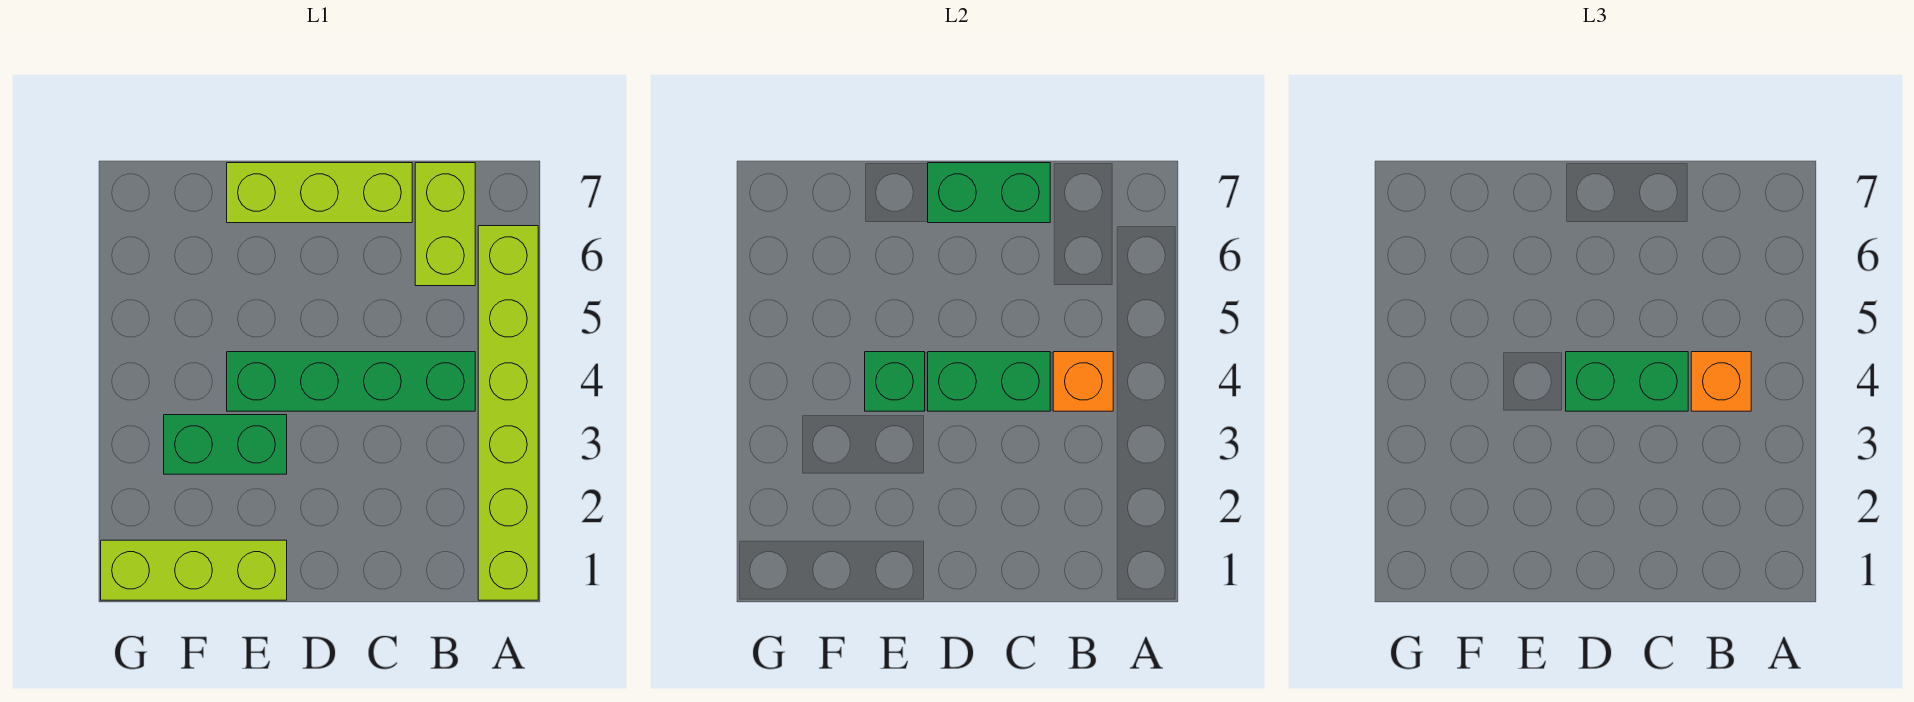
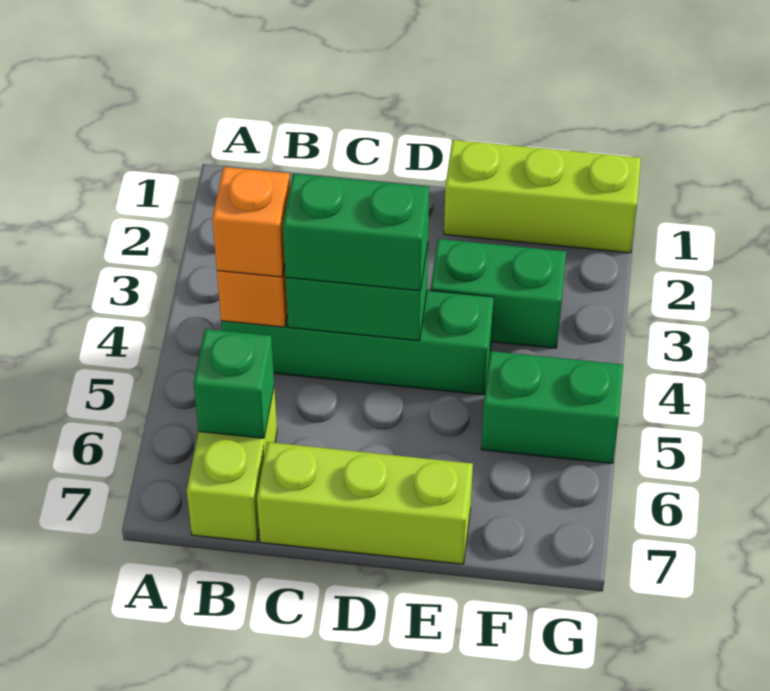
lime 1x6 brick [478,226,538,600] -> none
green 1x2 brick [928,163,1050,223] -> green 1x2 brick moved to [481,351,623,464]
green 1x1 brick [865,352,925,411] -> green 1x1 brick moved to [193,329,274,438]

